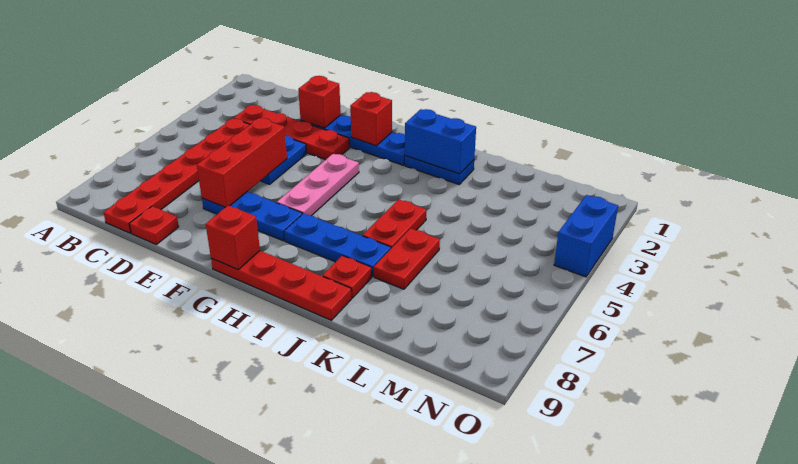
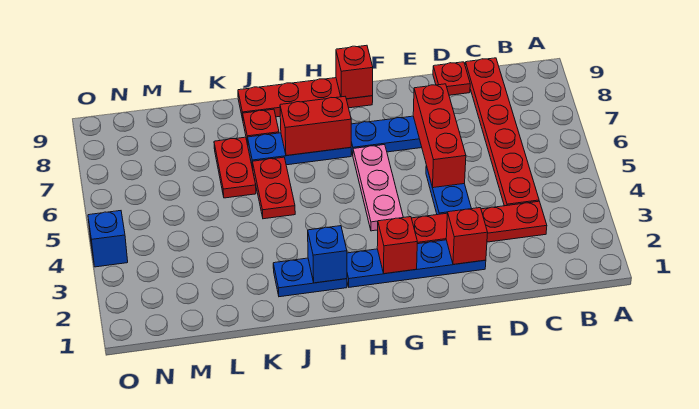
none -> red 1x2 brick [280,97,351,156]
blue 1x2 brick [405,109,476,174] -> blue 1x1 brick [308,226,347,283]
blue 1x2 brick [554,195,618,277] -> blue 1x1 brick [88,211,128,267]

